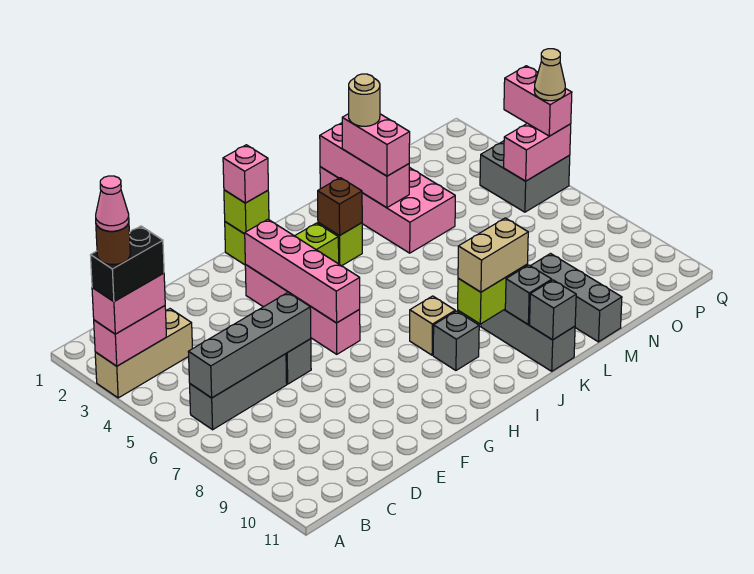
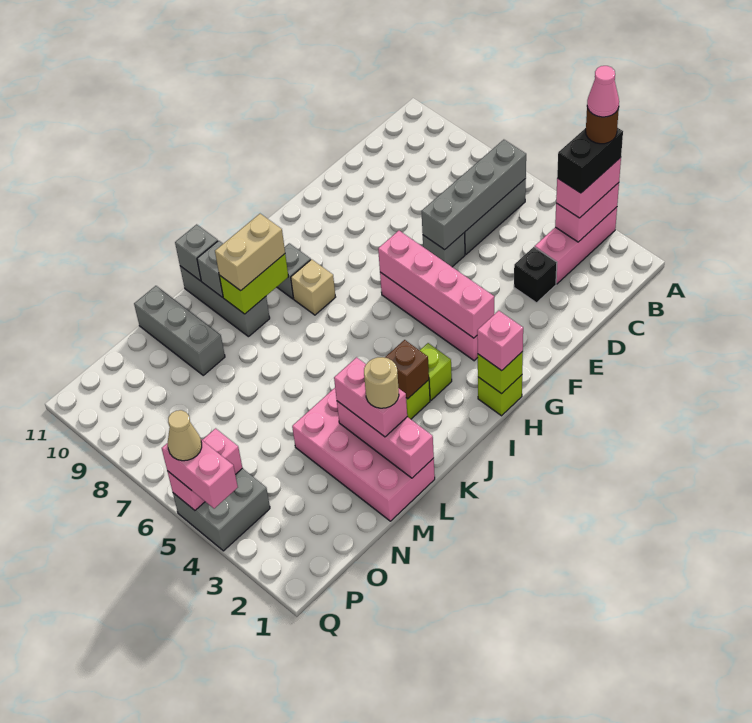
tan 1x3 brick [95,309,192,398] -> pink 1x3 brick [535,207,617,284]
none -> black 1x1 brick [514,247,557,303]

